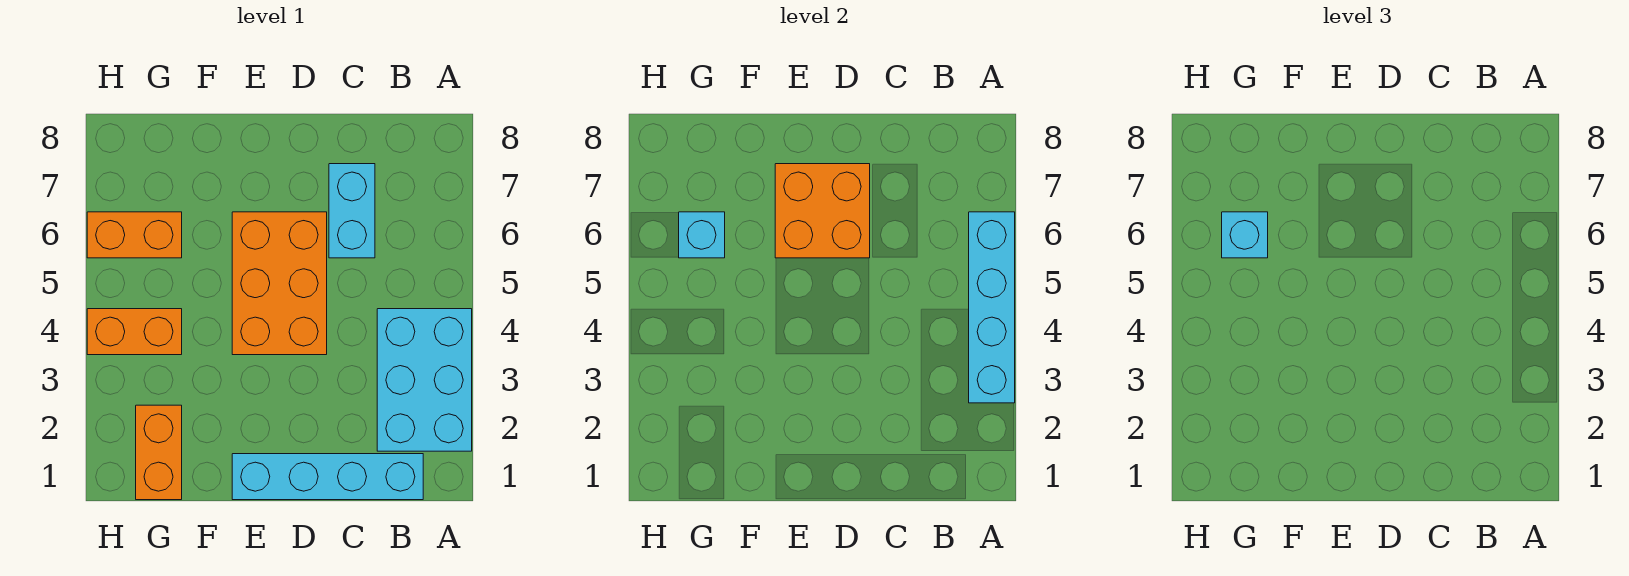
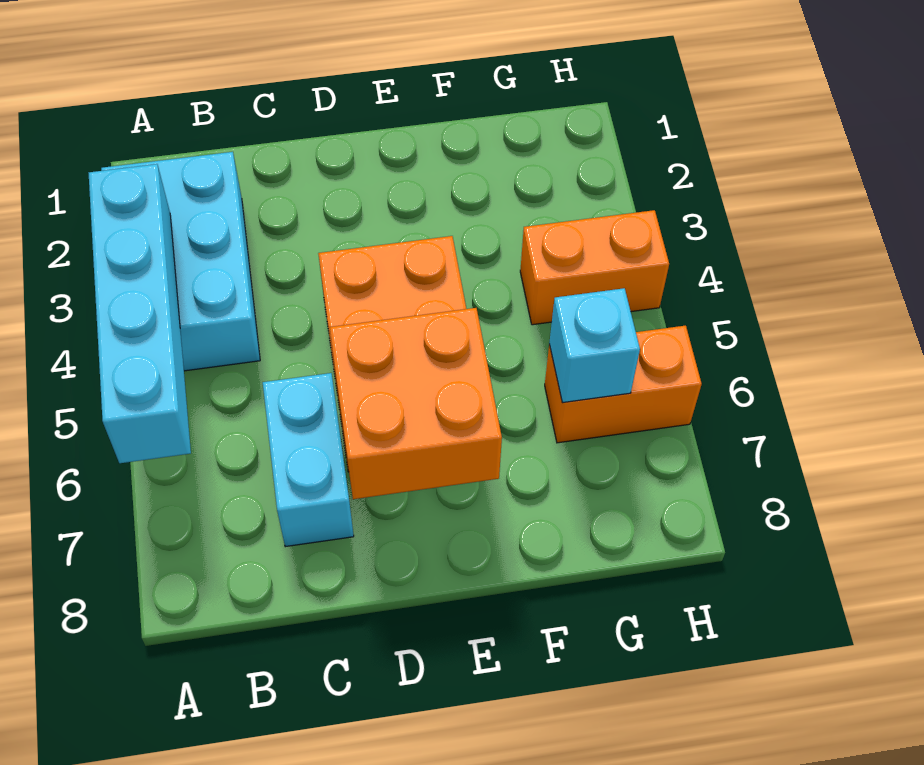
cyan 1x4 brick [232,454,423,500] -> none
orange 1x2 brick [136,405,182,500] -> none
cyan 1x1 brick [1222,212,1268,258] -> none

